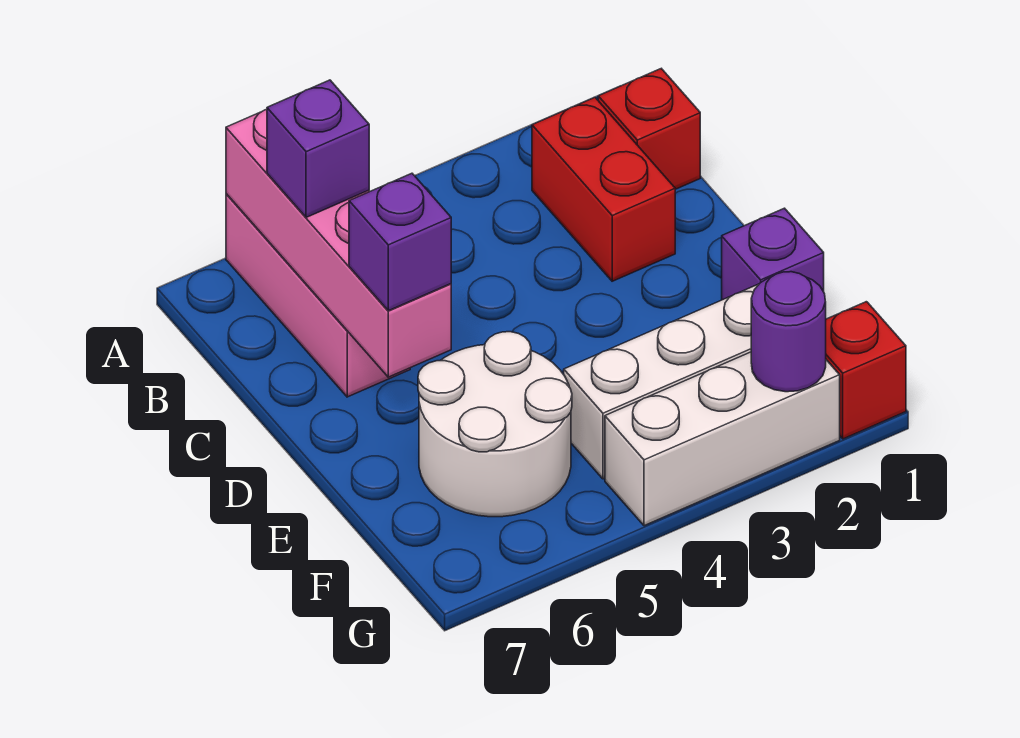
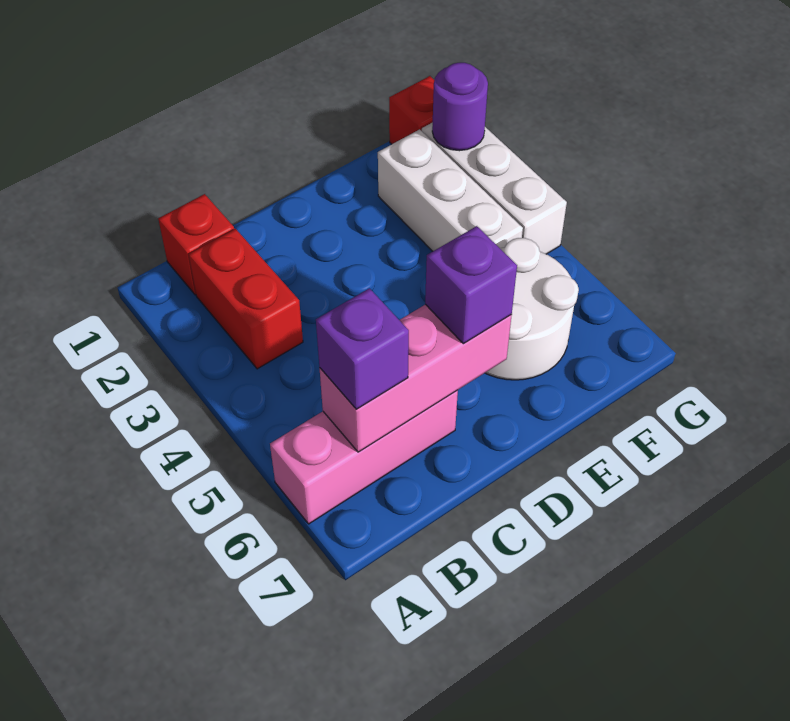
pink 1x4 brick [226,109,451,377] -> pink 1x3 brick [320,304,512,452]
red 1x2 brick [532,97,675,281] -> red 1x2 brick turned to [189,229,303,369]
purple 1x1 brick [722,208,824,300] -> none

